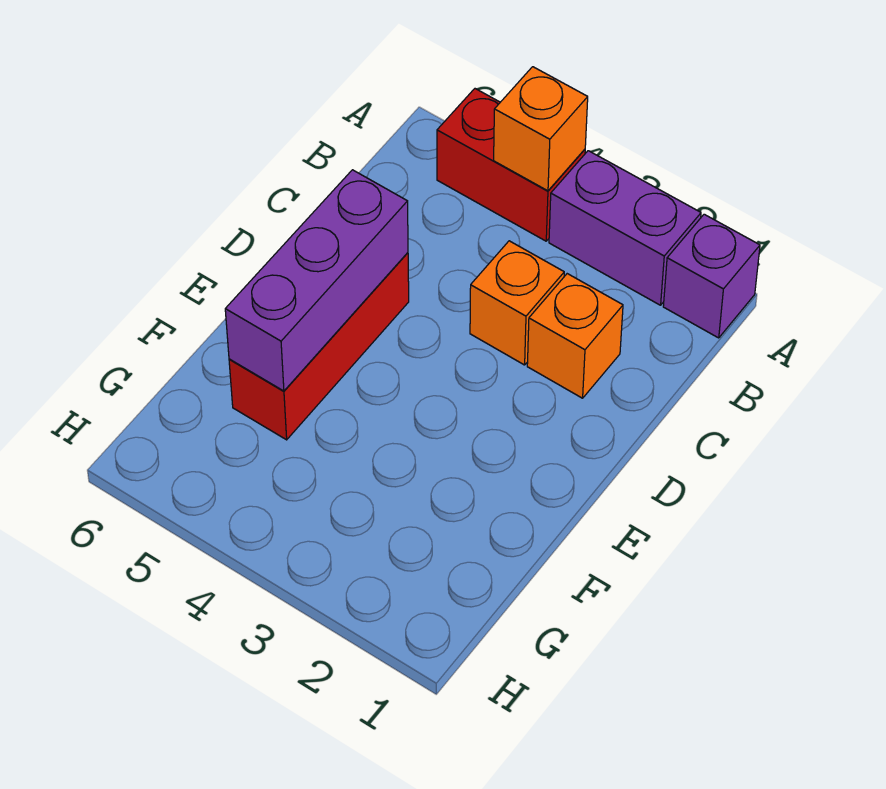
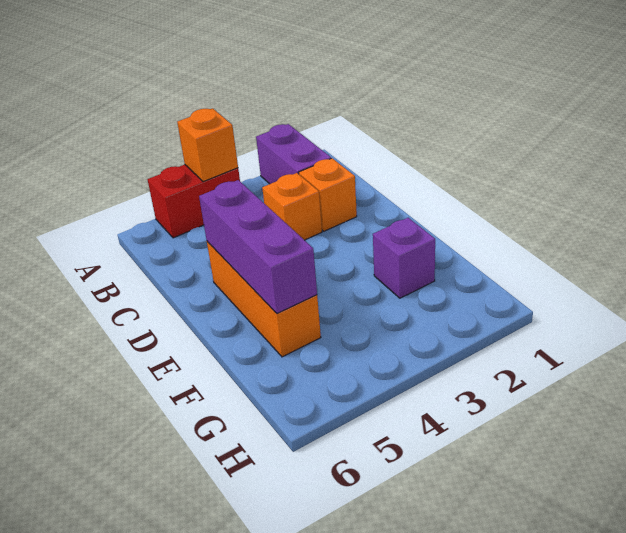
purple 1x1 brick [663,214,760,338] -> purple 1x1 brick moved to [373,218,435,298]
purple 1x2 brick [549,151,701,305] -> purple 1x2 brick turned to [256,124,331,184]
red 1x3 brick [229,253,409,440] -> orange 1x3 brick [207,242,321,357]

